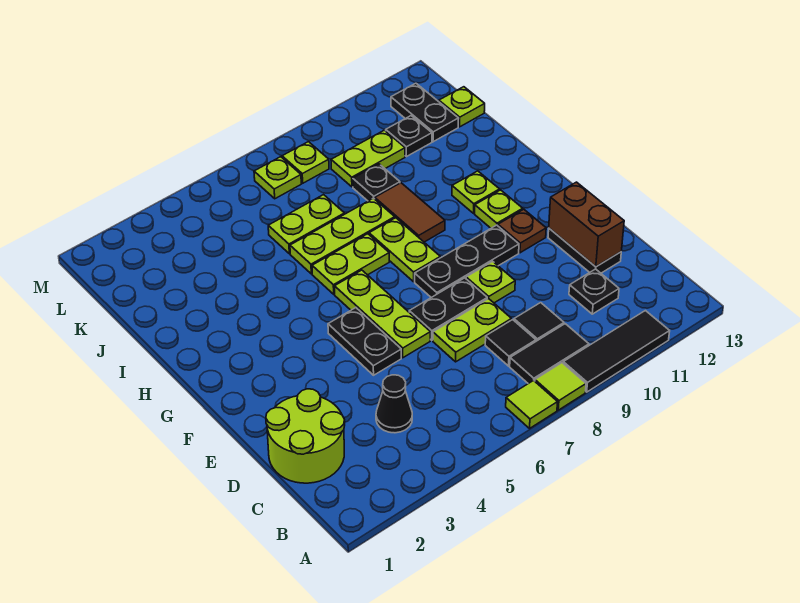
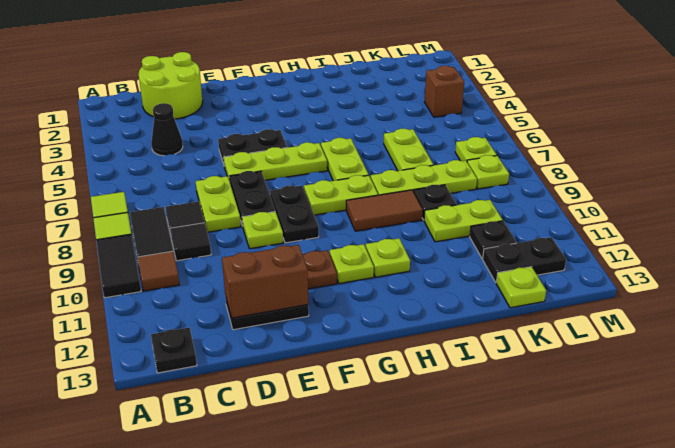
black 1x3 tile [563,311,670,392] -> black 1x2 tile [96,234,141,298]
none -> brown 1x1 tile [137,251,180,291]
black 1x1 plate [569,269,619,314] -> black 1x1 plate moved to [151,327,197,373]
black 1x3 plate [415,225,519,298] -> black 1x2 plate [270,186,319,243]
lime 1x3 plate [290,198,395,274] -> lime 1x3 plate turned to [371,160,477,195]
lime 1x2 plate [331,130,405,187] -> lime 1x2 plate turned to [424,200,503,242]
none -> brown 1x1 brick [425,66,464,117]

